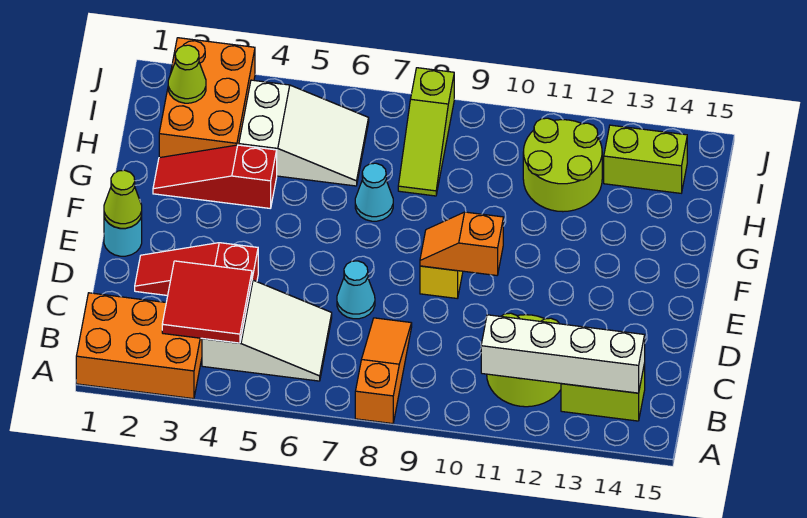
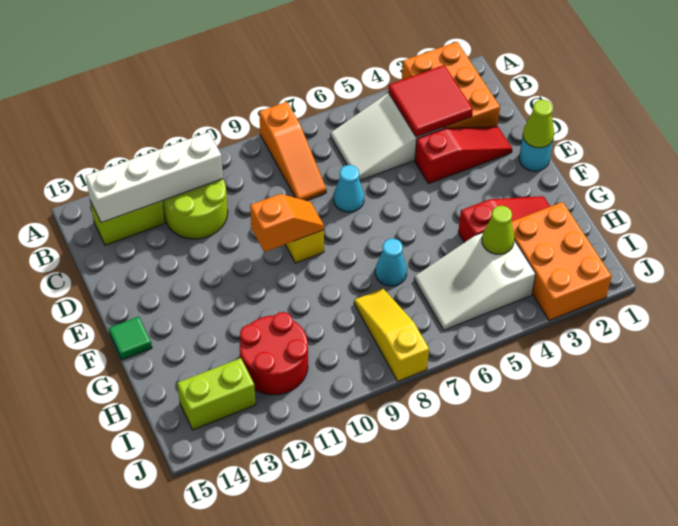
orange 2x3 brick [76,293,202,399] -> orange 2x3 brick turned to [402,42,500,129]
none -> green 1x1 tile [109,317,152,360]
lime 1x3 slope [398,68,454,196] -> yellow 1x3 slope [354,289,429,381]
lime 2x2 round brick [523,118,602,212] -> red 2x2 round brick [240,312,308,395]
lime 1x1 cone [168,45,206,103] -> lime 1x1 cone moved to [482,206,514,254]

